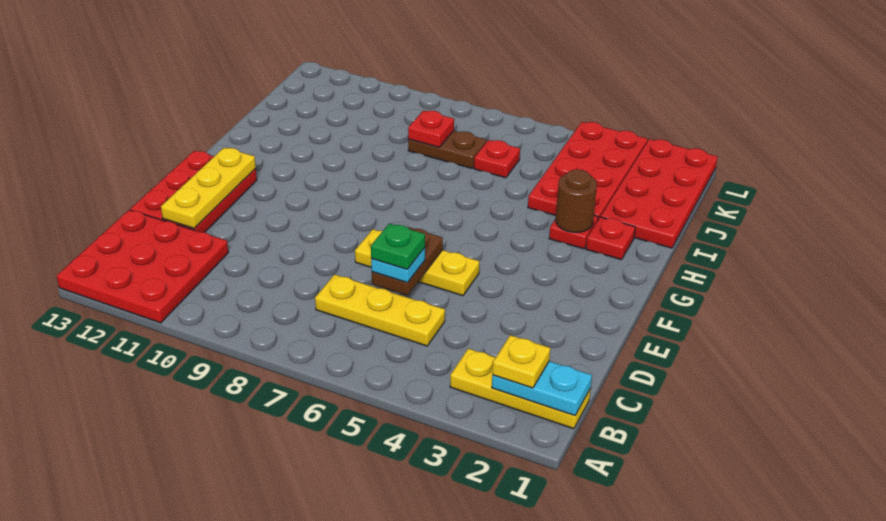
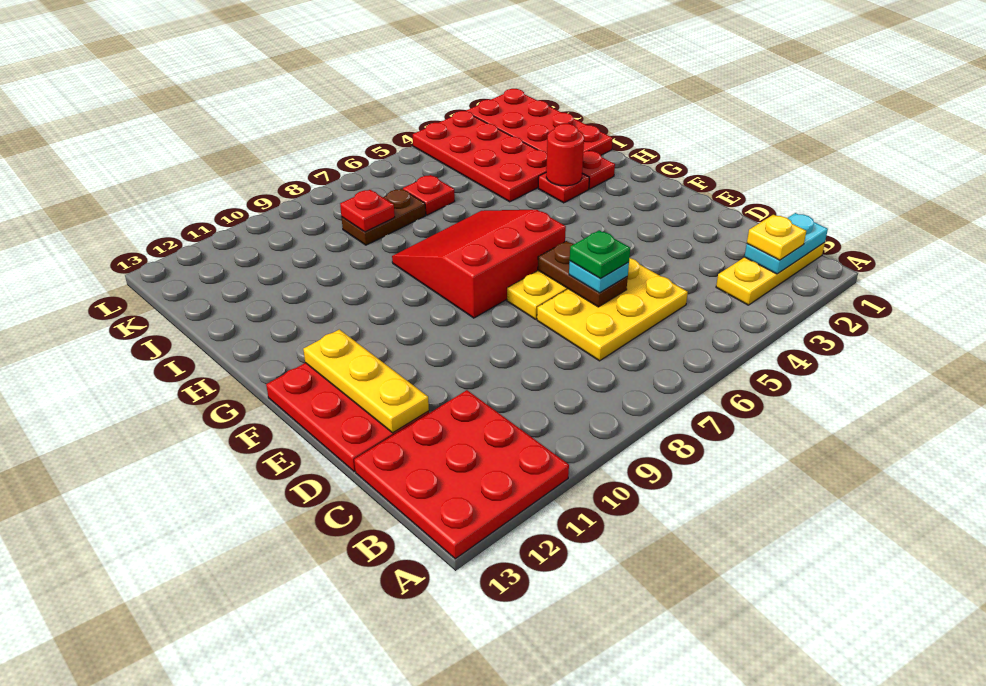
yellow 1x3 plate [315,275,445,346] -> yellow 2x3 plate [537,258,688,361]
none -> red 3x3 slope [392,210,566,318]
brown 1x1 round brick [556,169,597,232] -> red 1x1 round brick [546,124,584,186]

